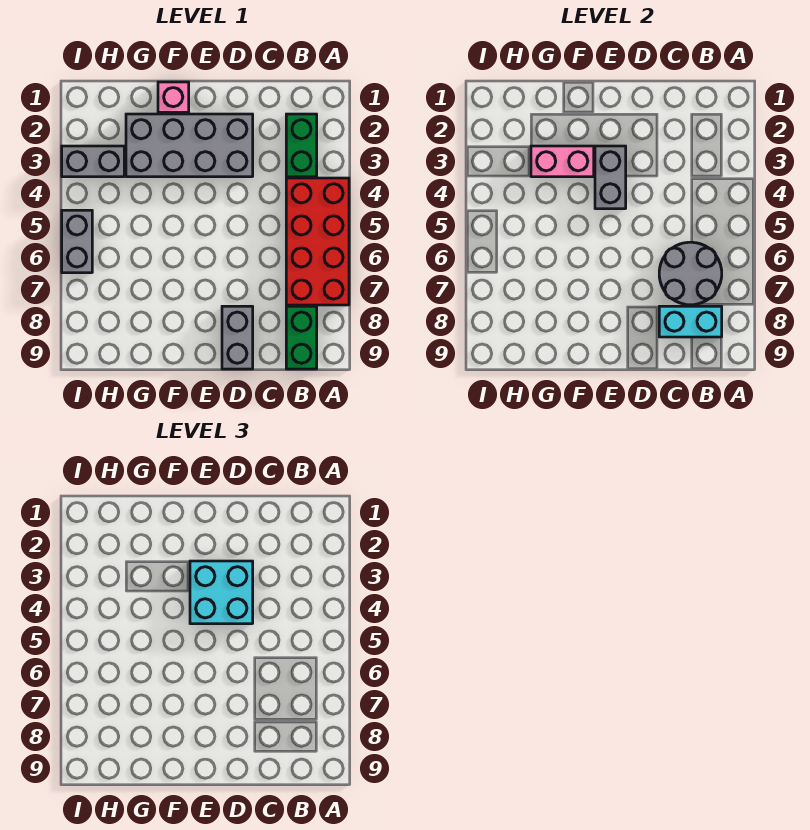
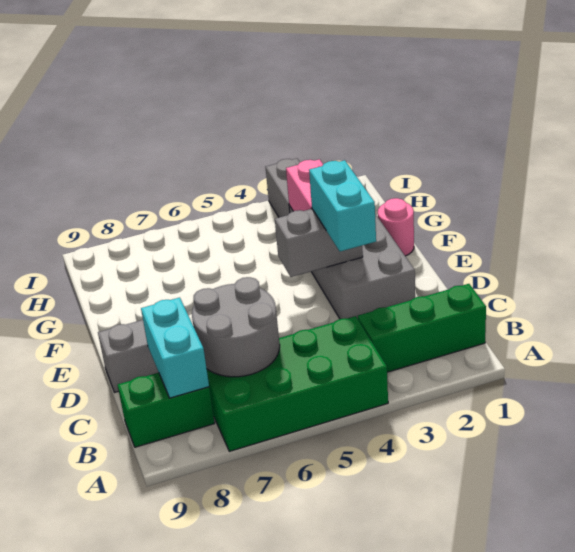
red 2x4 brick [286,178,349,305] -> green 2x4 brick [207,316,388,451]
green 1x2 brick [286,114,317,177] -> green 1x3 brick [358,284,486,372]
cyan 2x2 brick [190,561,253,624] -> cyan 1x2 brick [309,160,376,251]
pink 1x1 brick [158,82,189,112] -> pink 1x1 round brick [378,198,414,256]
grey 1x2 brick [62,210,92,273] -> none

